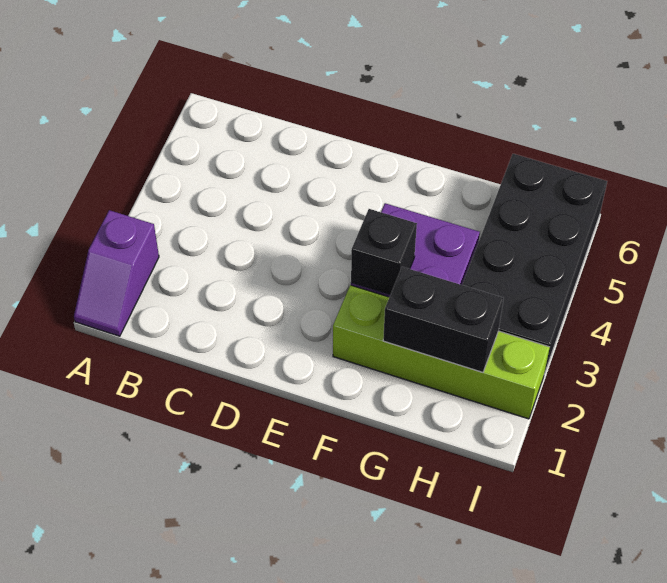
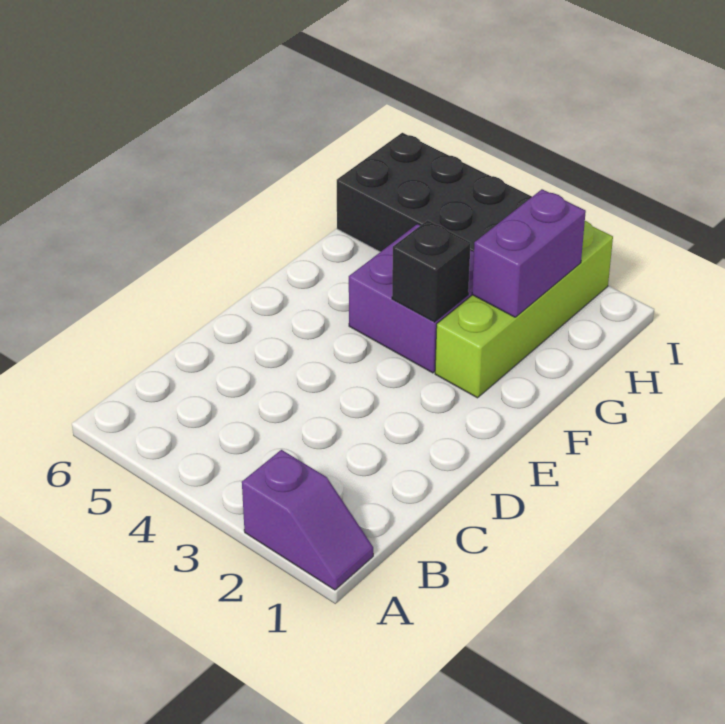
black 1x2 brick [383,267,504,373] -> purple 1x2 brick [472,189,586,317]

